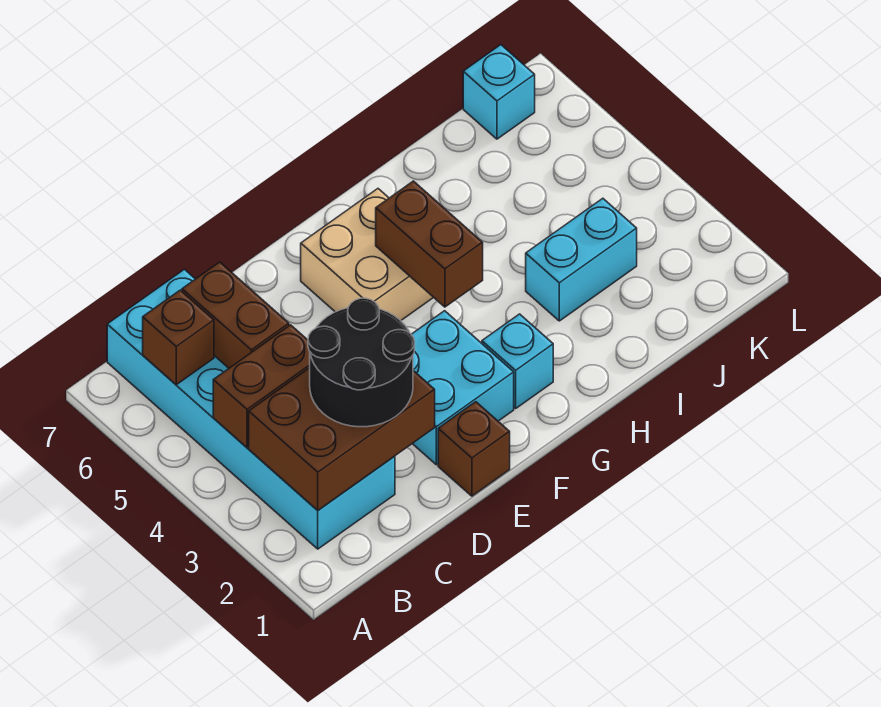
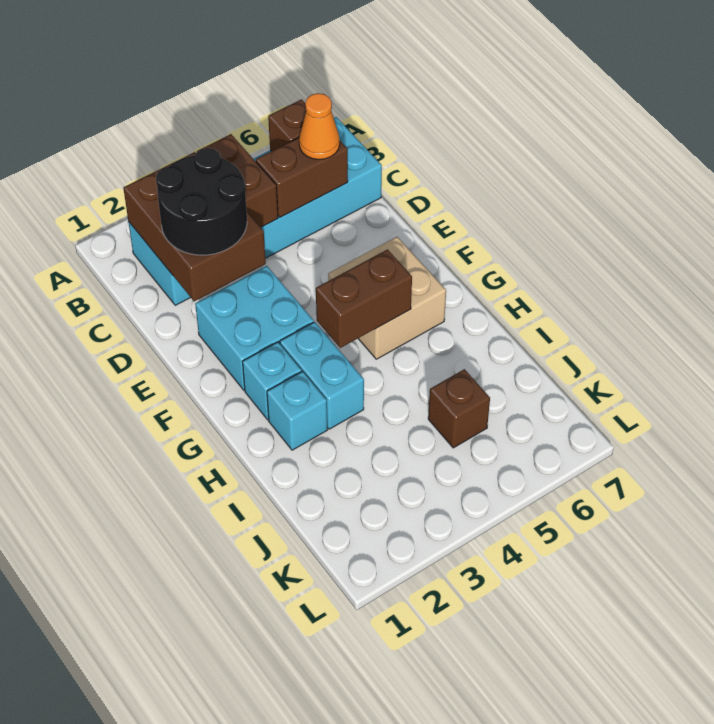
none -> orange 1x1 cone [299,93,340,159]
brown 1x1 brick [438,402,510,496] -> brown 1x1 brick moved to [428,369,490,448]
cyan 1x2 brick [526,198,637,321] -> cyan 1x2 brick moved to [280,322,364,429]
cyan 1x1 brick [463,45,535,139] -> cyan 1x1 brick moved to [267,371,327,450]

